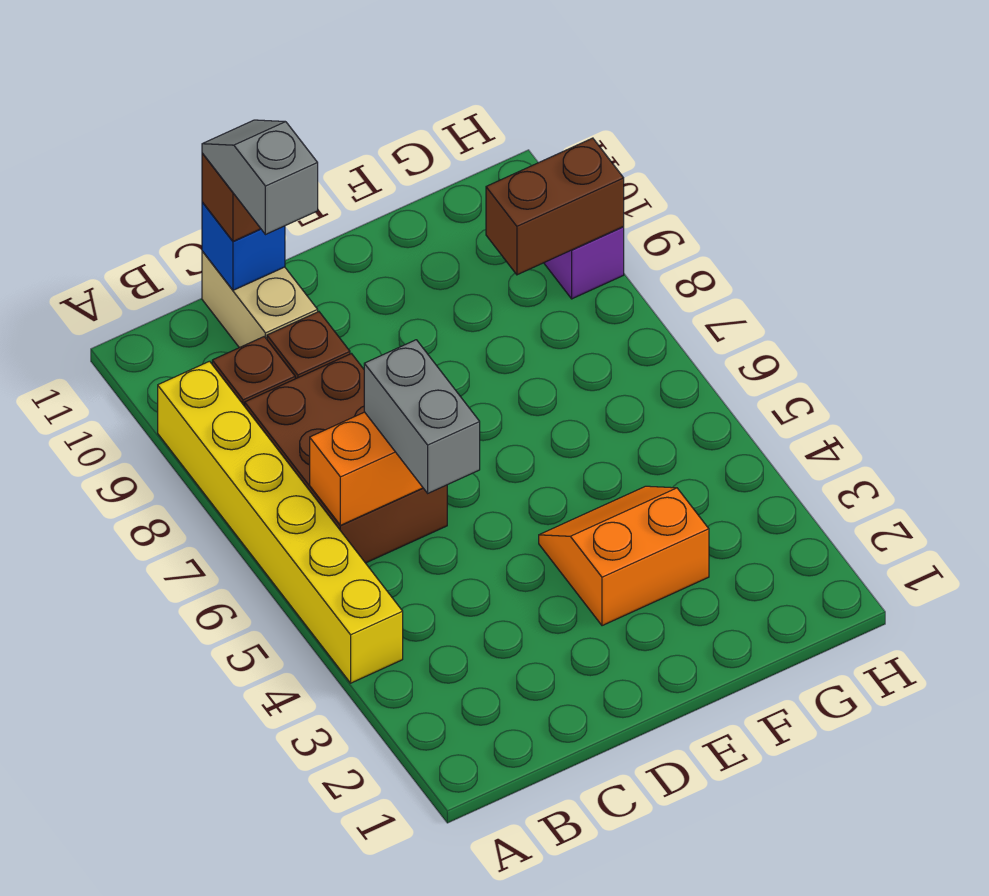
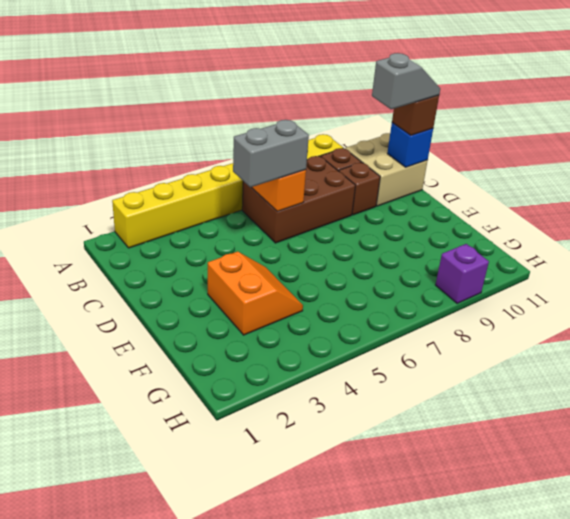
yellow 1x6 brick [158,361,403,683] -> yellow 1x8 brick [112,134,343,248]
tan 1x2 brick [202,251,318,348] -> tan 2x2 brick [345,133,428,206]
brown 1x2 brick [486,138,624,275] -> none

